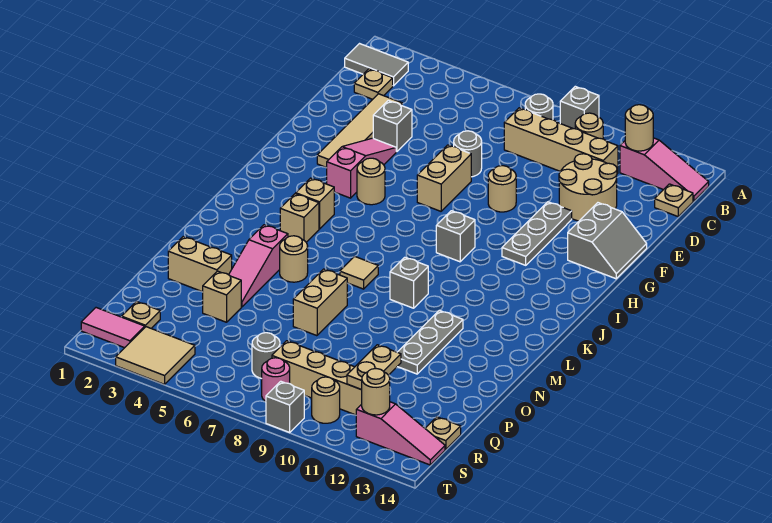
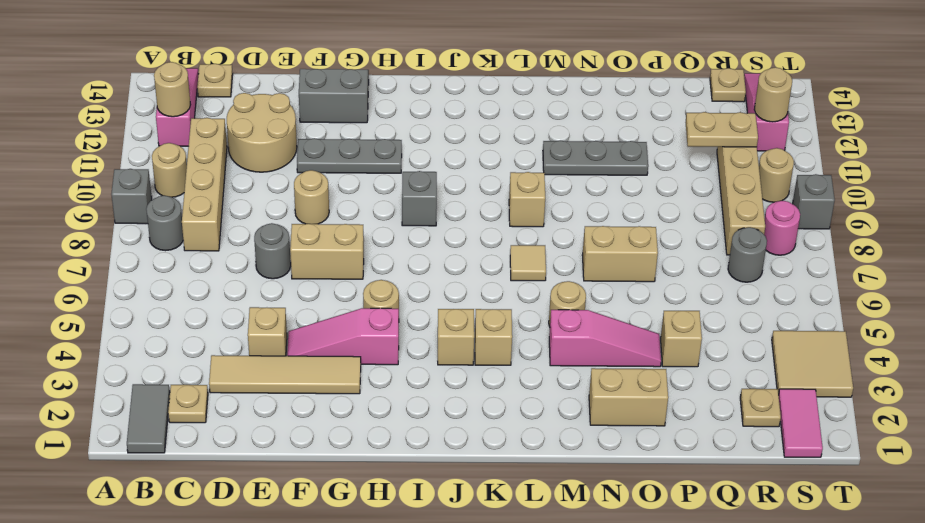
grey 1x1 brick [373,101,412,152] -> tan 1x1 brick [248,307,287,356]
grey 1x1 brick [390,257,428,308] -> tan 1x1 brick [509,172,545,227]
tan 1x2 brick [168,237,232,292] -> tan 1x2 brick turned to [589,368,668,426]

